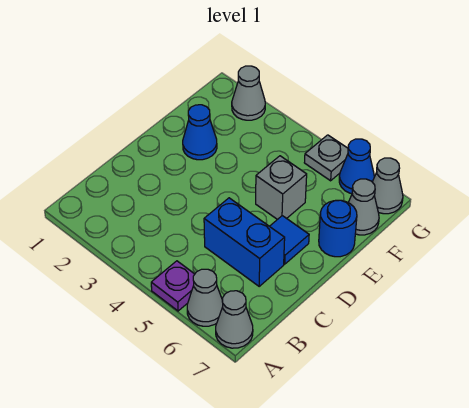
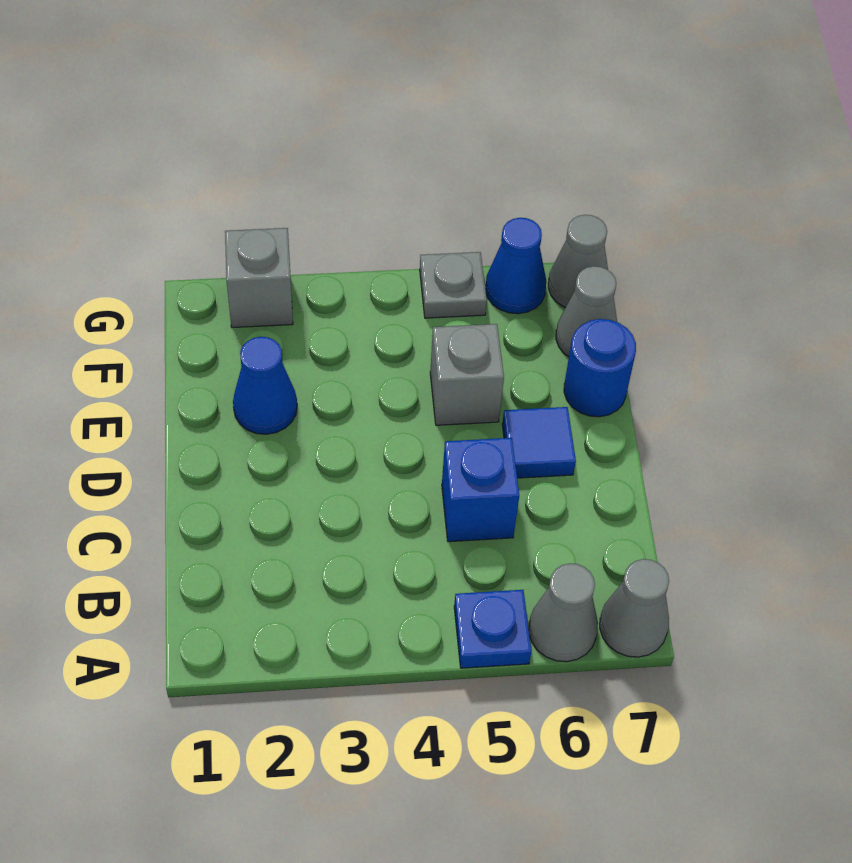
purple 1x1 plate [151,261,195,311] -> blue 1x1 plate [454,590,531,668]
blue 1x2 brick [204,198,285,286] -> blue 1x1 brick [442,438,519,542]
grey 1x1 cone [232,66,265,120] -> grey 1x1 brick [225,228,293,328]

